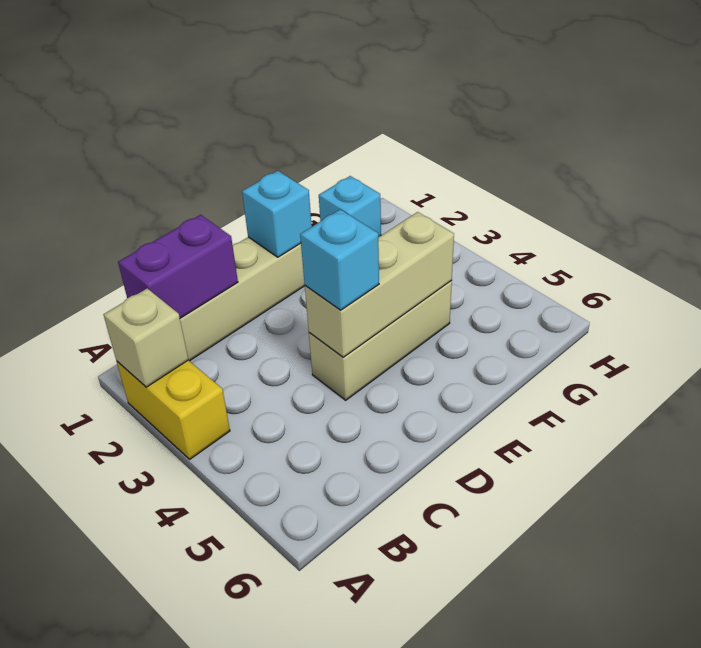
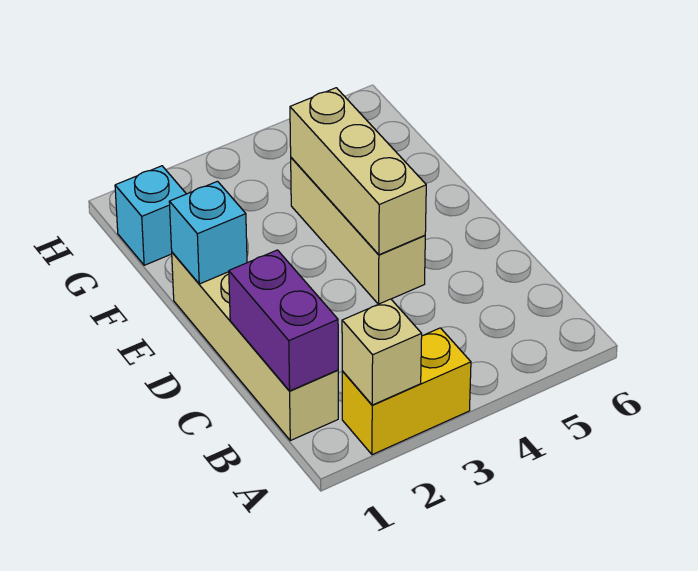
cyan 1x1 brick [300,209,379,310] -> none

